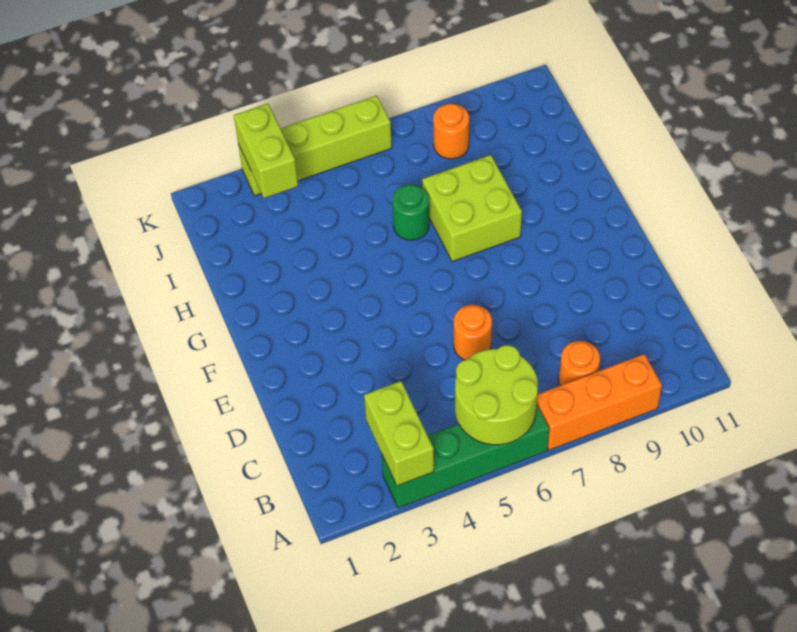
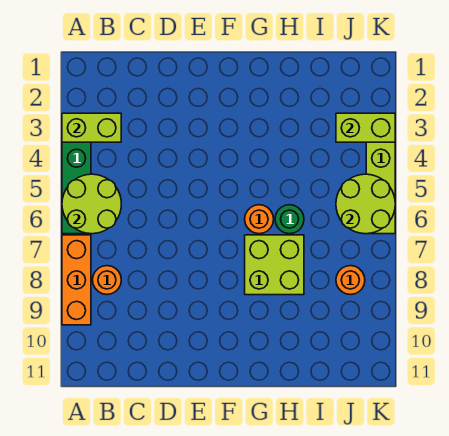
orange 1x1 round brick [454,305,492,360] -> orange 1x1 round brick moved to [245,205,274,234]
none -> lime 2x2 round brick [336,174,395,234]

